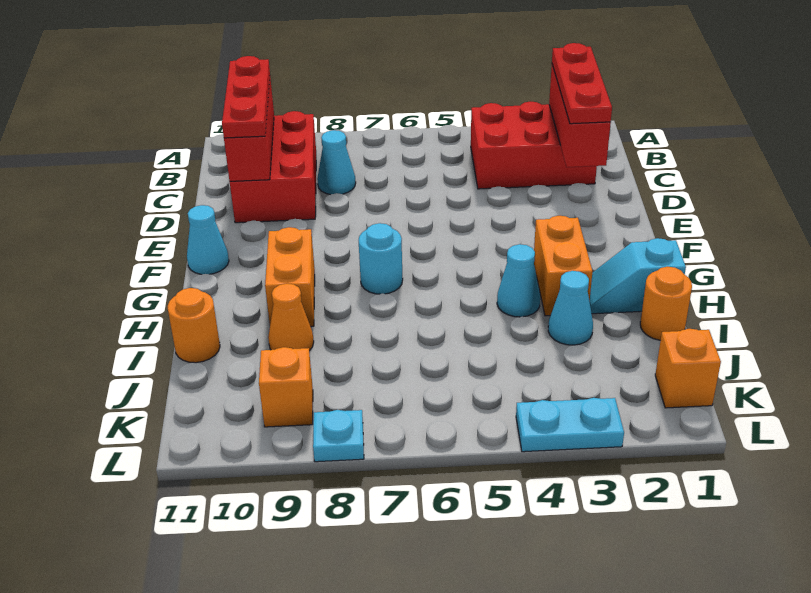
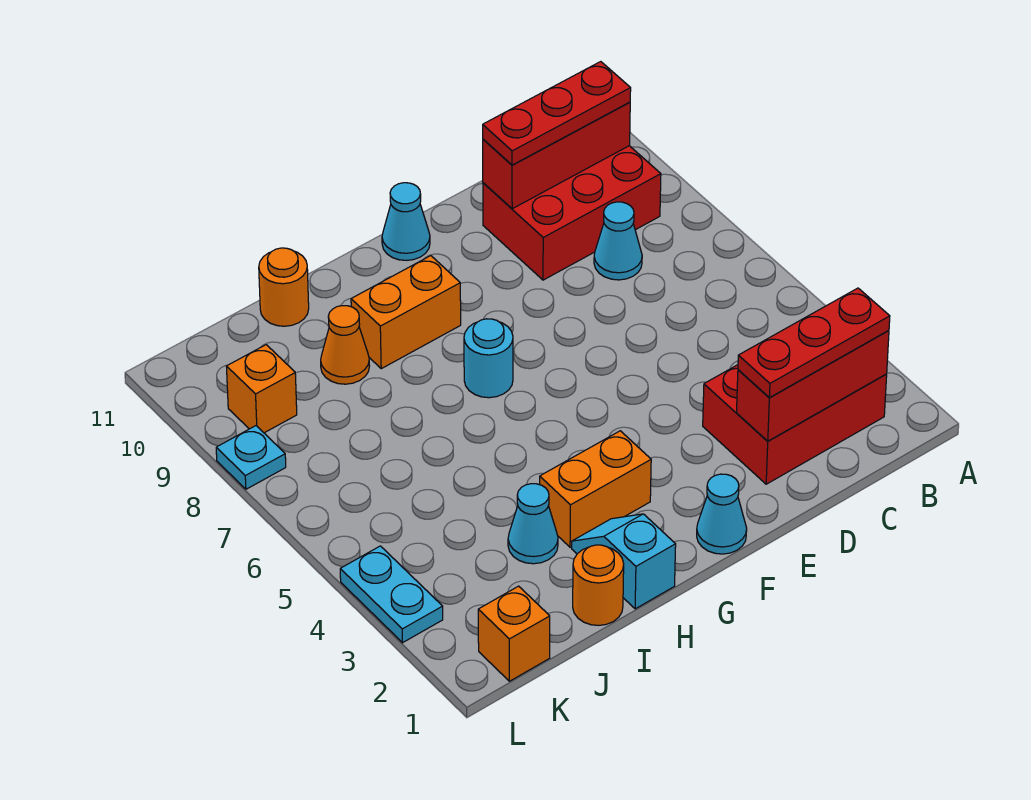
red 2x3 brick [471,102,597,189] -> red 2x3 brick turned to [703,365,887,484]
cyan 1x1 cone [497,244,540,317] -> cyan 1x1 cone moved to [697,474,747,554]

